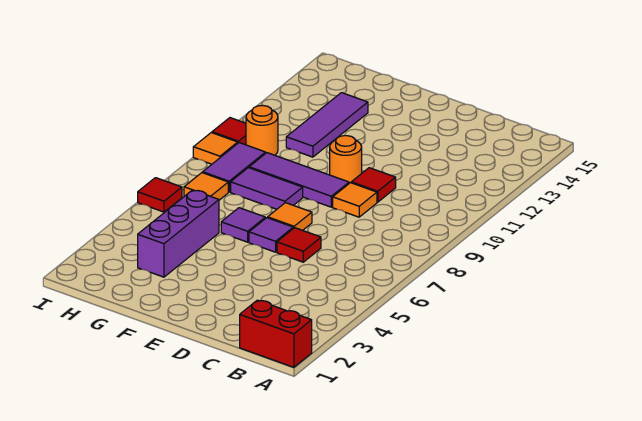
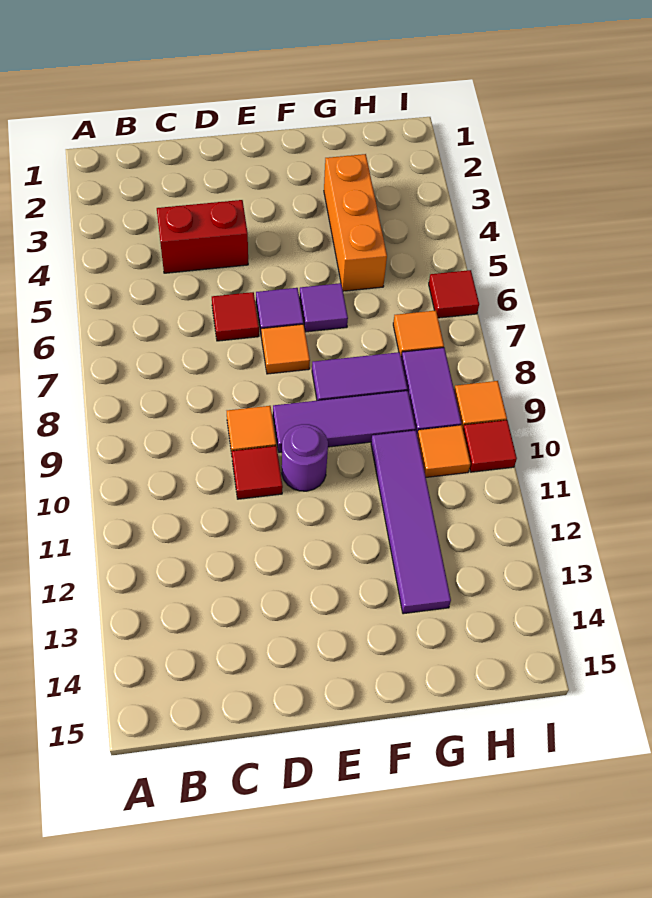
red 1x2 brick [240,300,312,367] -> red 1x2 brick moved to [157,200,248,273]
orange 1x1 round brick [330,136,362,183] -> purple 1x1 round brick [282,424,328,491]
purple 1x3 brick [138,190,219,277] -> orange 1x3 brick [324,154,387,291]
purple 1x3 tile [286,93,368,157] -> purple 1x4 tile [371,430,451,614]
orange 1x1 round brick [246,105,278,155] -> orange 1x1 tile [417,425,471,477]

